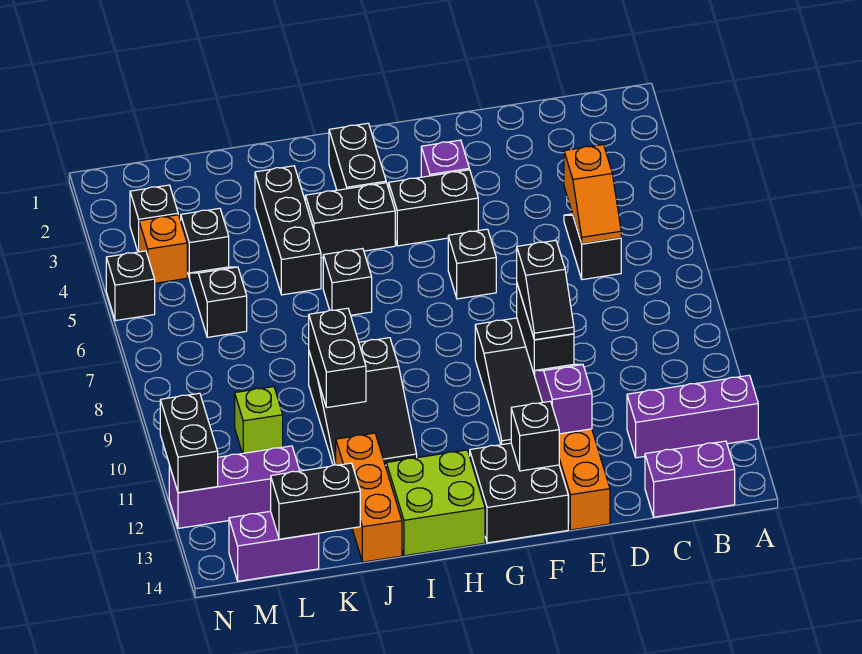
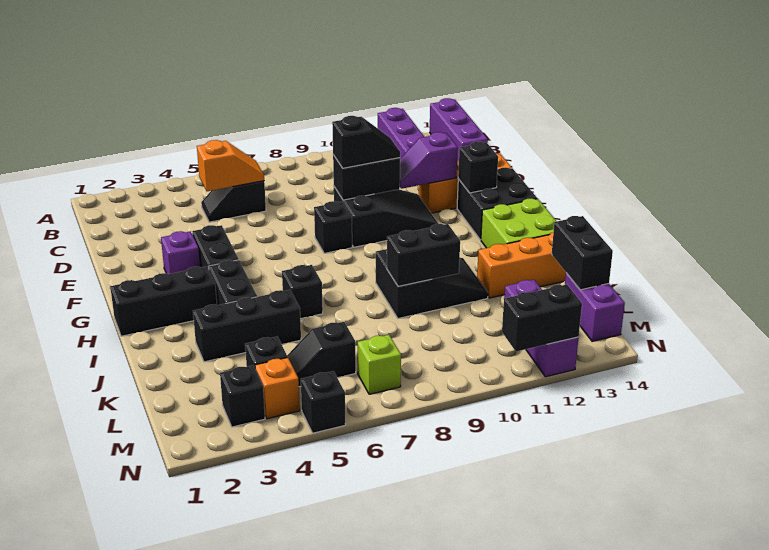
purple 1x2 brick [645,441,735,517] -> purple 1x3 brick [430,98,488,161]
black 1x1 brick [448,229,496,299] -> black 1x1 brick moved to [314,201,352,253]
black 1x2 brick [329,123,386,190] -> black 1x3 brick [110,266,217,336]
lime 1x1 brick [235,387,283,453] -> lime 1x1 brick moved to [358,335,401,394]

